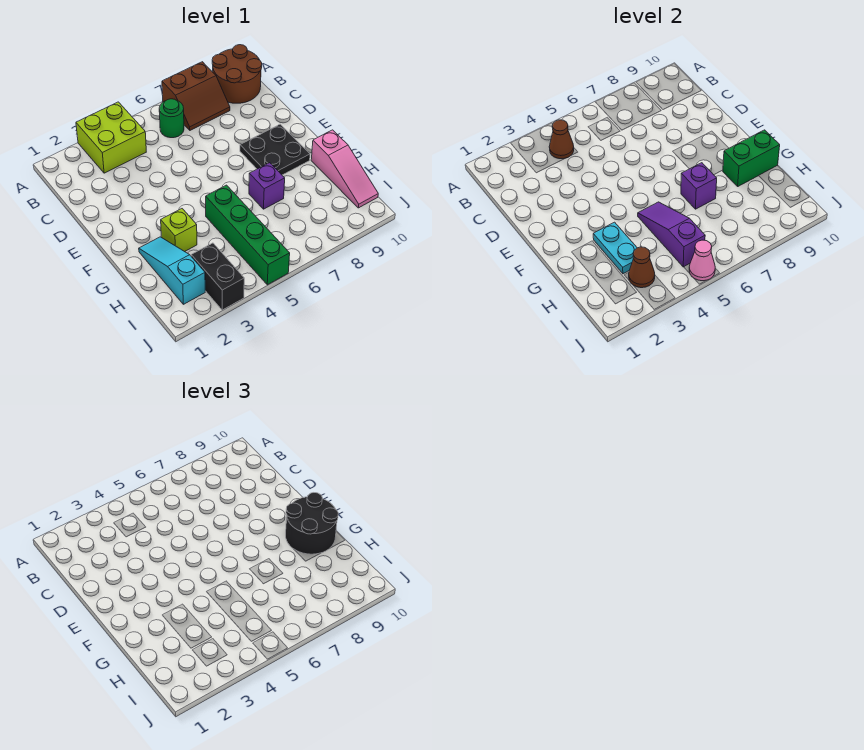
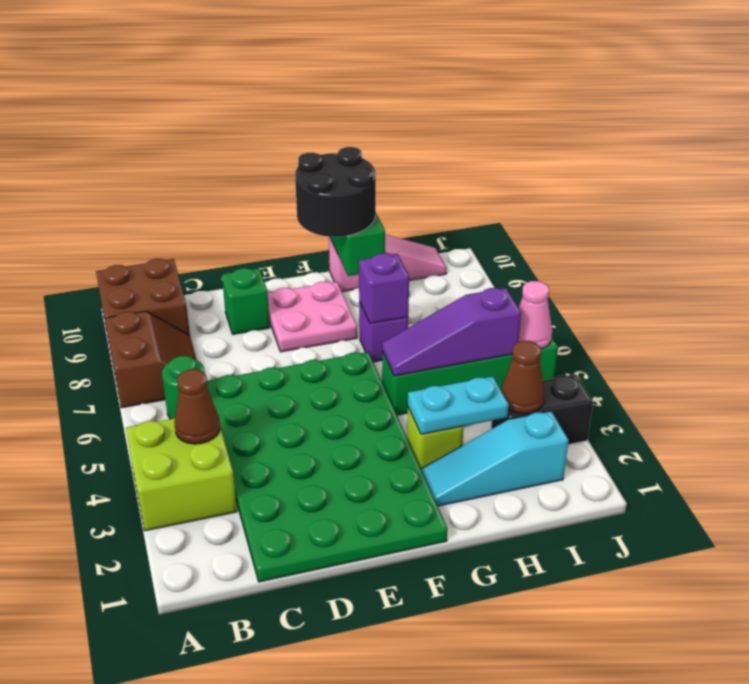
brown 2x2 round brick [212,45,262,103] -> brown 2x2 brick [96,259,190,346]
none -> green 4x6 plate [207,352,448,582]
none -> green 1x1 brick [222,268,270,334]
black 2x2 plate [240,124,310,175] -> pink 2x2 plate [268,282,357,352]

